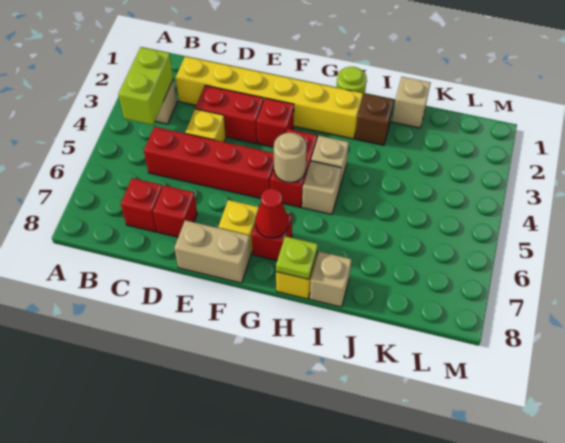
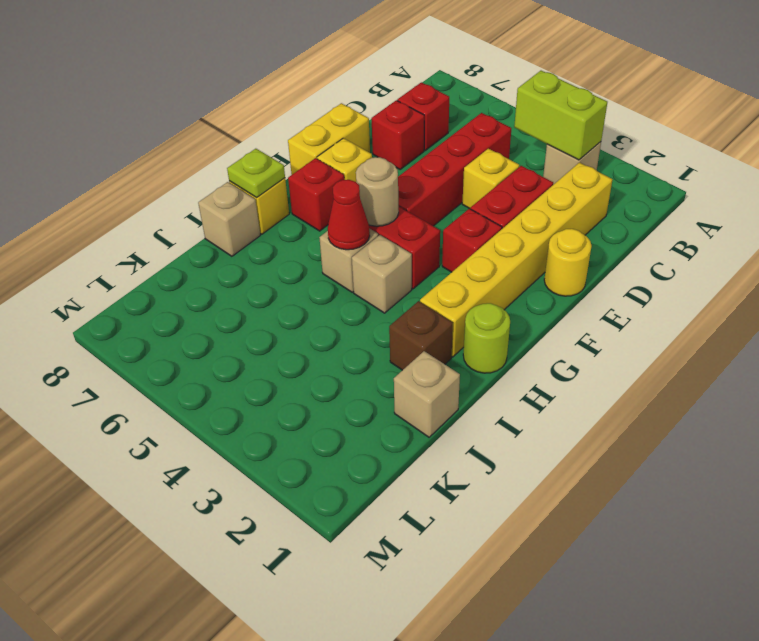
none -> yellow 1x1 round brick [544,229,592,296]
tan 1x2 brick [174,220,251,283] -> yellow 1x2 brick [288,103,370,174]
red 1x1 cone [255,189,289,238] -> red 1x1 cone moved to [328,180,370,250]

